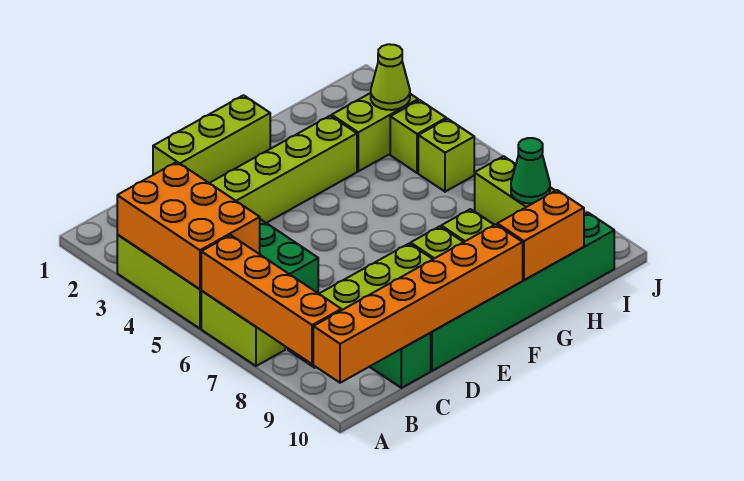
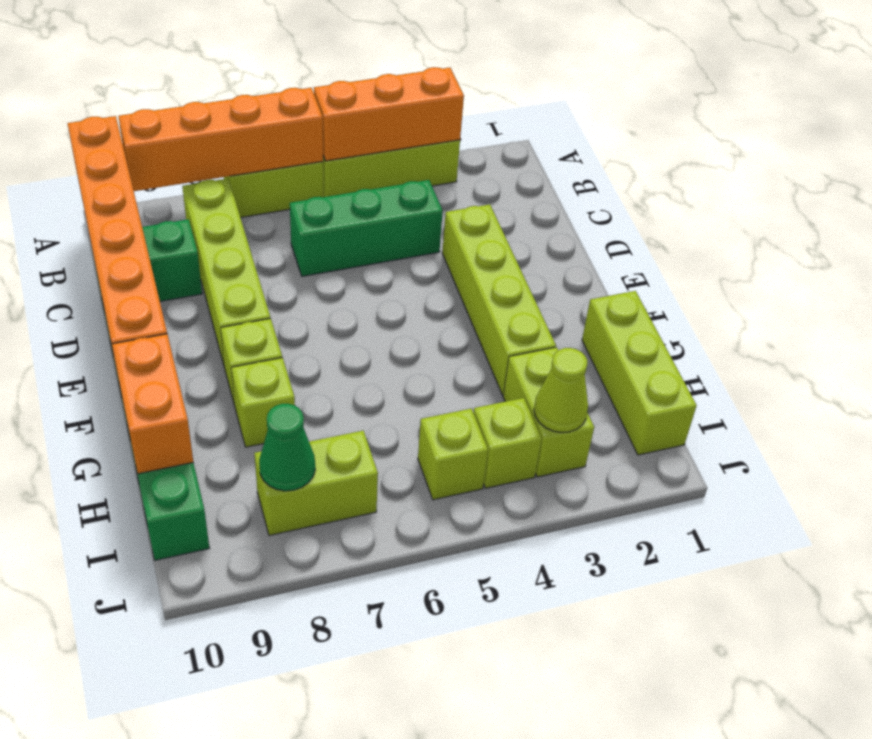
orange 2x3 brick [117,162,260,289] -> orange 1x3 brick [314,67,464,161]
lime 1x3 brick [153,95,270,183] -> lime 1x3 brick moved to [582,291,697,455]

